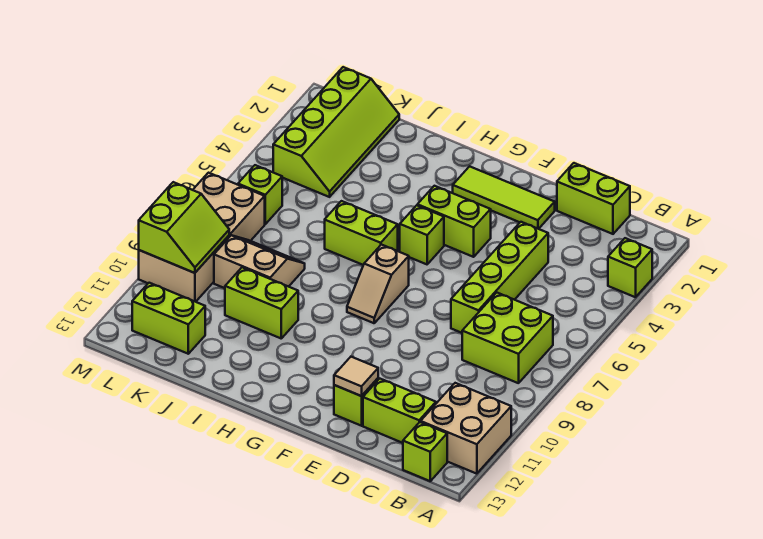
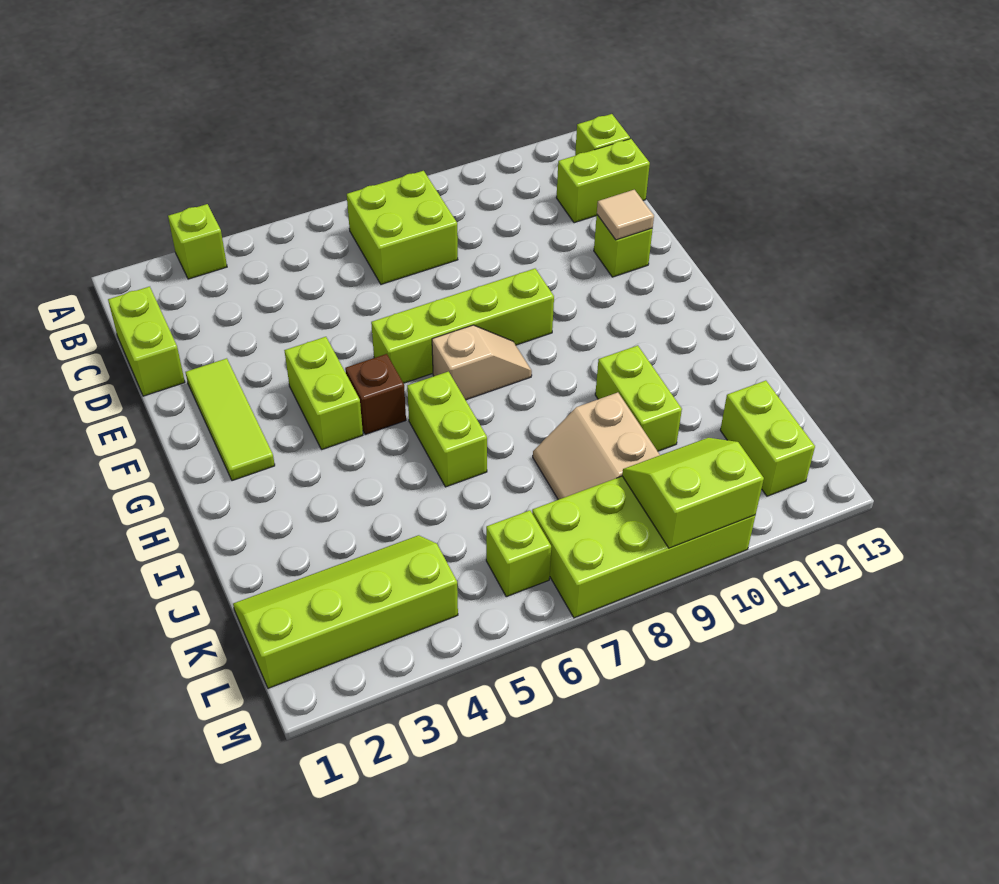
tan 2x2 brick [421,383,511,474] -> none
lime 1x2 brick [363,379,436,443] -> lime 1x2 brick turned to [556,139,650,223]
lime 1x4 brick [451,222,548,333] -> lime 1x4 brick moved to [371,269,554,383]
lime 1x1 brick [400,205,444,264] -> brown 1x1 brick [345,354,406,435]
tan 2x4 brick [139,173,265,302] -> lime 2x4 brick [532,476,755,618]

